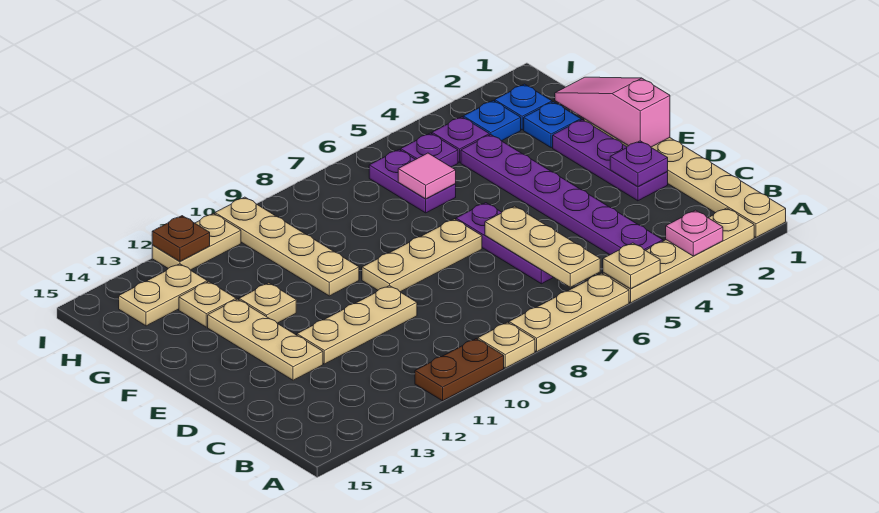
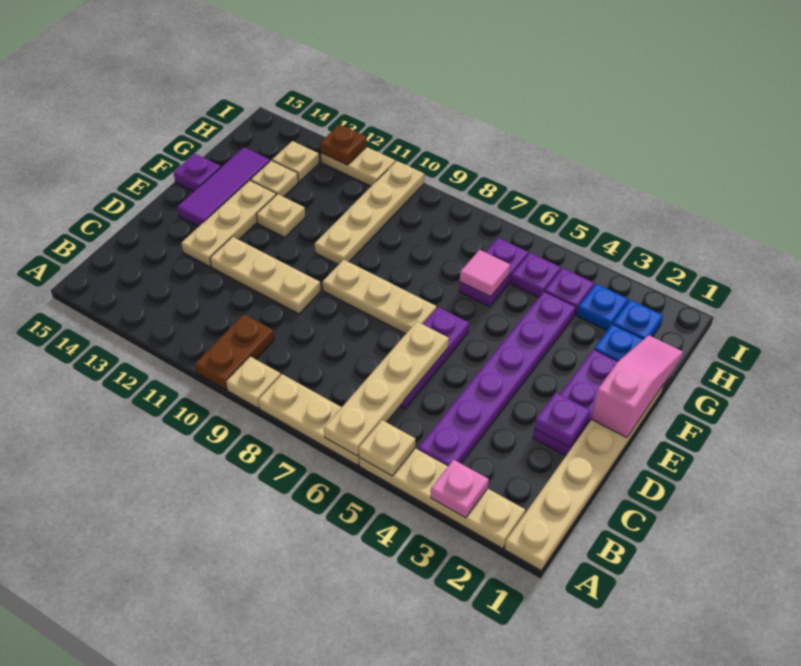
brown 1x2 plate [415,339,504,401] -> brown 1x2 plate turned to [195,315,274,390]
tan 1x3 plate [485,206,600,287] -> tan 1x4 plate [324,322,449,456]
none -> purple 1x3 tile [177,147,270,227]
none -> purple 1x1 plate [173,154,221,191]
tan 1x2 plate [119,264,207,326] -> tan 1x1 plate [272,141,319,182]

